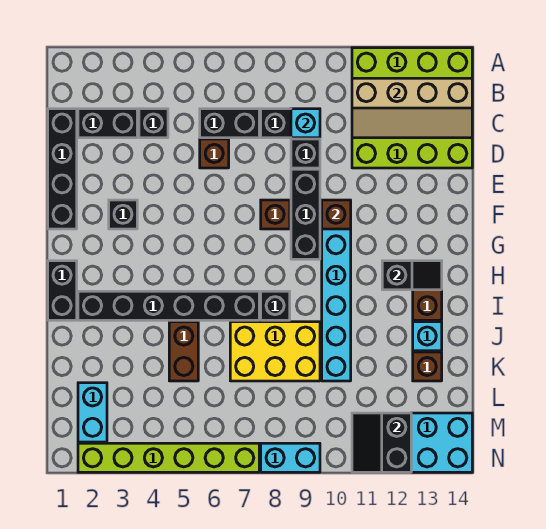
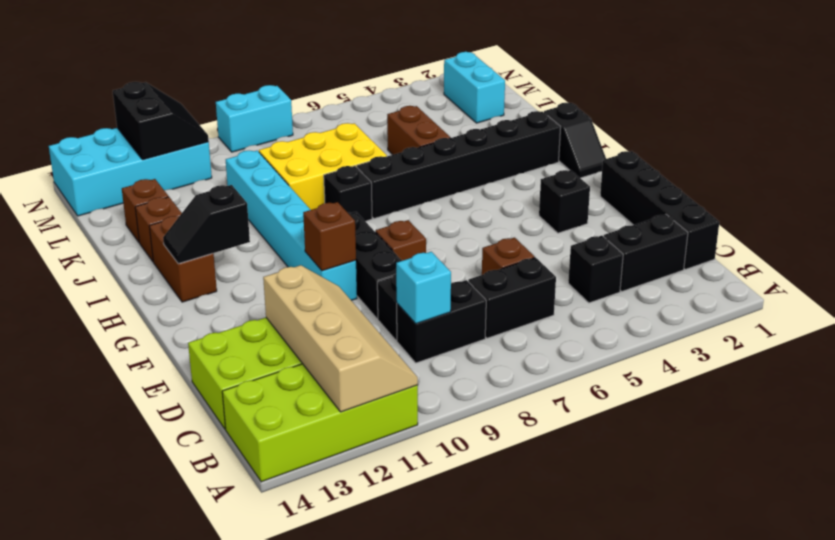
tan 2x4 slope [352,78,472,138] -> tan 2x4 slope turned to [263,265,418,412]
black 1x2 brick [48,261,77,320] -> black 1x2 slope [544,103,606,178]
cyan 1x1 brick [413,322,442,351] -> brown 1x1 brick [135,197,182,261]
lime 1x6 brick [78,443,259,472] -> none

